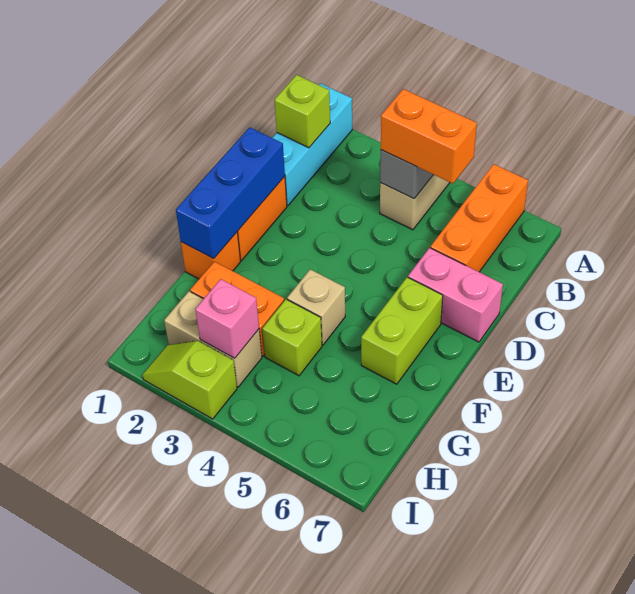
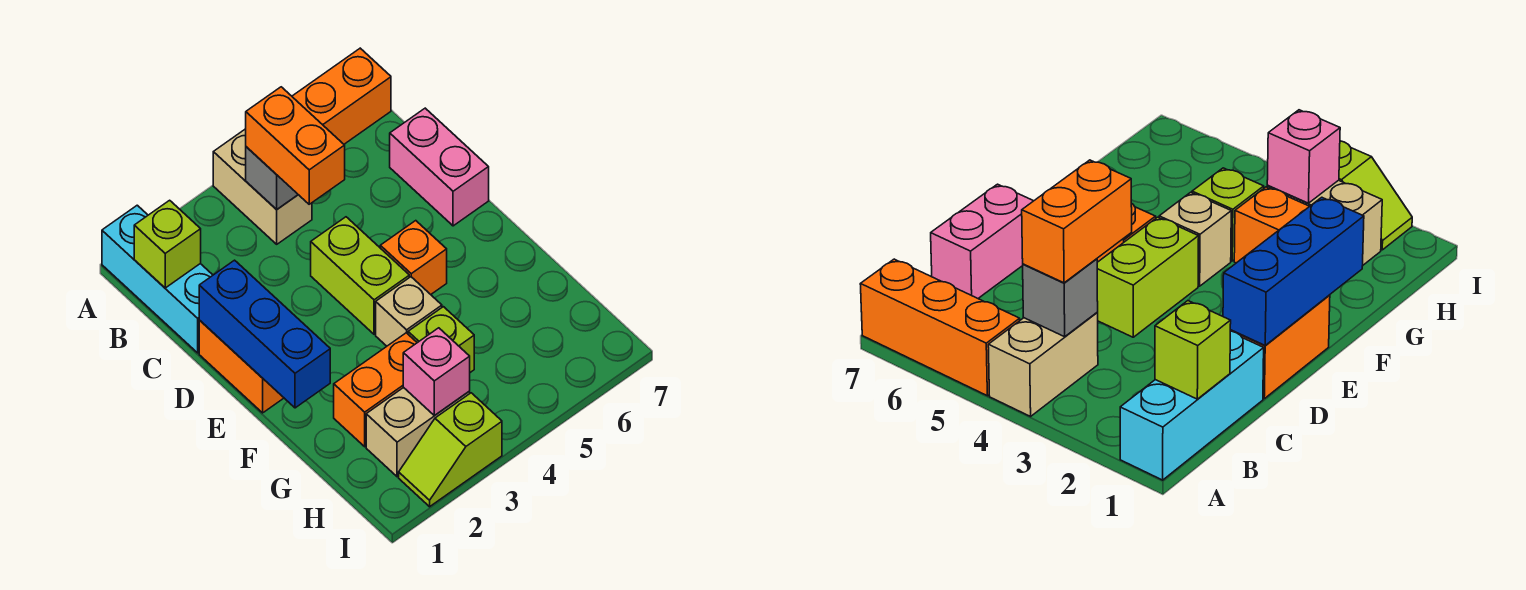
orange 1x3 brick [430,164,528,272] -> orange 1x3 brick turned to [292,48,391,144]
orange 1x2 brick [381,89,477,184] -> orange 1x2 brick turned to [246,87,345,204]
pink 1x2 brick [408,248,503,342] -> pink 1x2 brick turned to [390,108,489,226]
lime 1x2 brick [361,277,443,384] -> lime 1x2 brick moved to [311,217,409,334]
orange 1x1 brick [181,232,241,279] -> orange 1x1 brick moved to [380,221,447,294]

